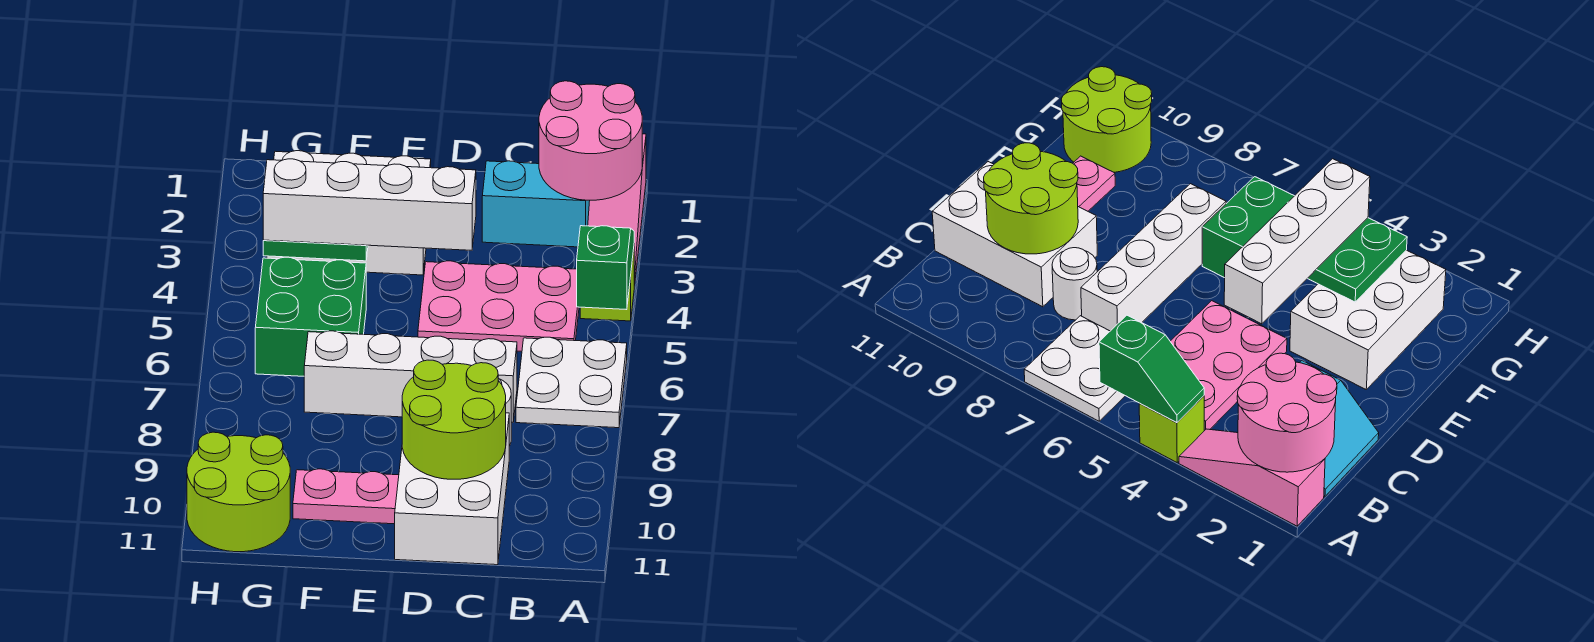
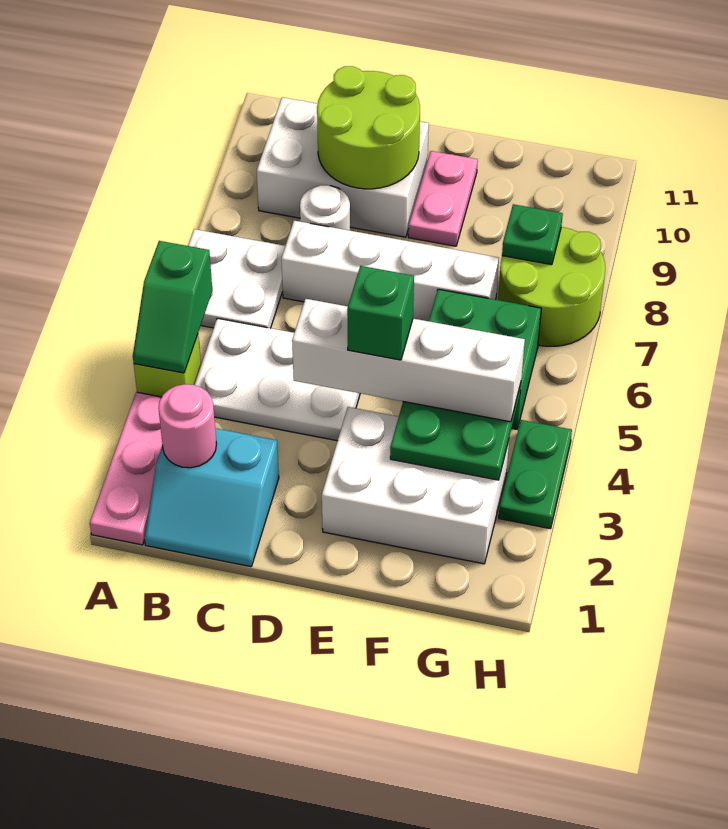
pink 1x3 slope [588,134,646,285] -> pink 1x3 plate [90,392,162,545]
pink 2x2 round brick [539,81,642,201] -> pink 1x1 round brick [158,384,216,468]
pink 2x3 plate [418,261,579,351] -> white 2x3 plate [195,318,360,441]
white 2x3 brick [395,413,509,565] -> white 2x3 brick turned to [257,97,429,237]
none -> green 1x1 brick [347,266,414,360]
pink 1x2 plate [293,469,399,524] -> pink 1x2 plate turned to [408,151,478,246]
none -> green 1x1 plate [502,204,563,265]
lime 2x2 round brick [187,432,290,552] -> lime 2x2 round brick moved to [498,227,605,346]
none -> green 1x2 plate [499,420,572,529]

